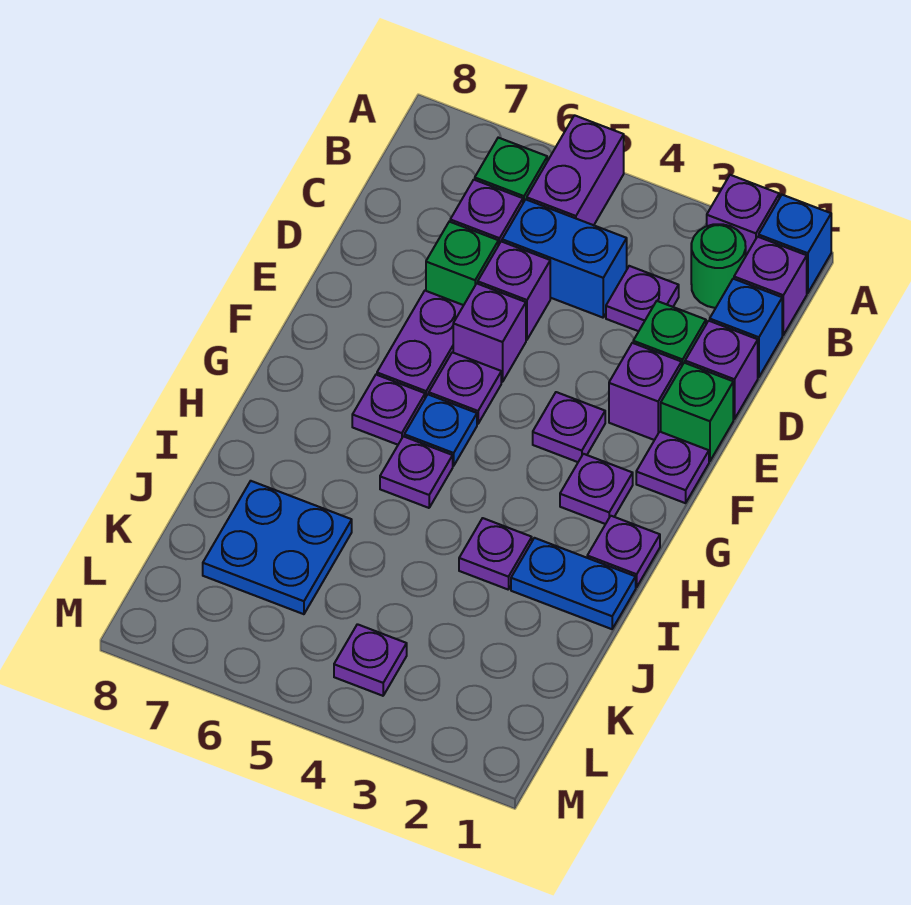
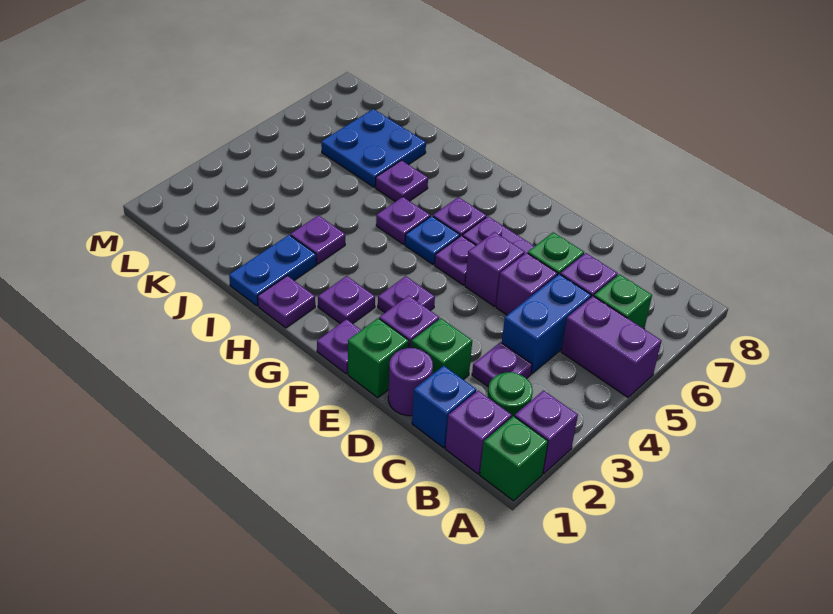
blue 1x1 brick [759,195,831,293] -> green 1x1 brick [480,416,548,501]
purple 1x1 brick [685,321,758,419] -> purple 1x1 round brick [388,348,433,416]
purple 1x1 plate [334,624,407,696] -> purple 1x1 plate moved to [376,160,428,202]

